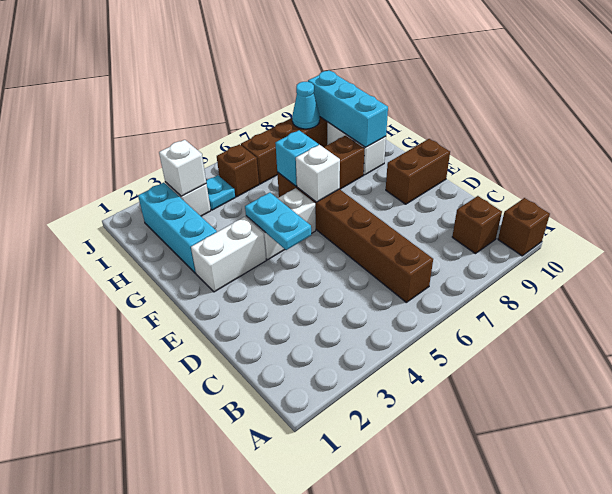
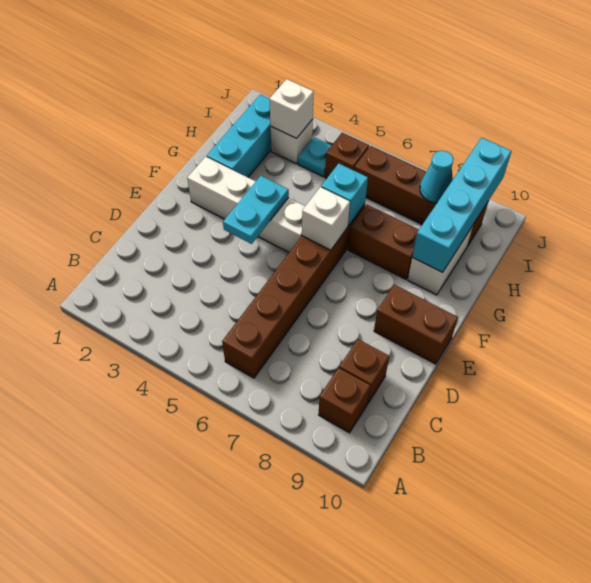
brown 1x1 brick [498,198,550,256] -> brown 1x1 brick moved to [339,339,389,403]
cyan 1x3 brick [308,70,388,147] -> cyan 1x4 brick [412,138,511,272]

